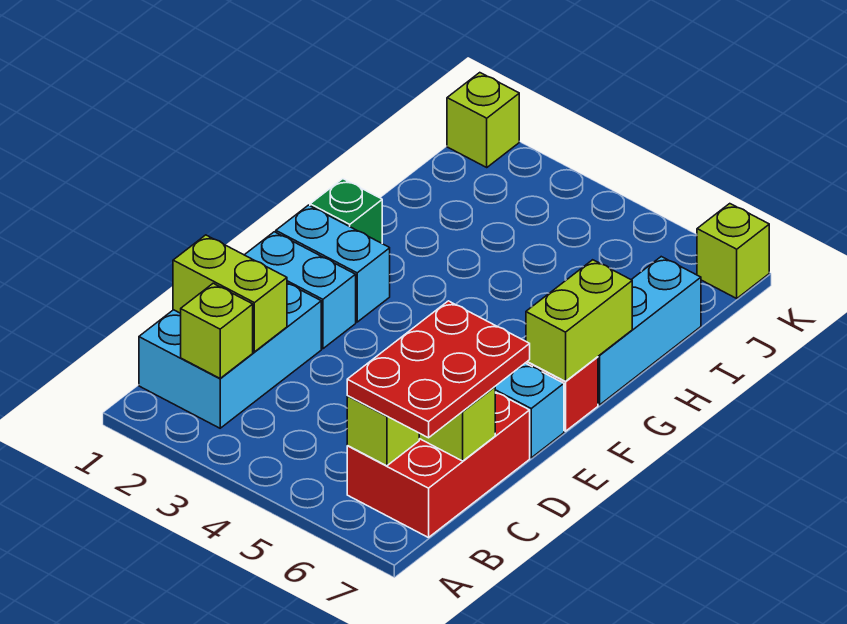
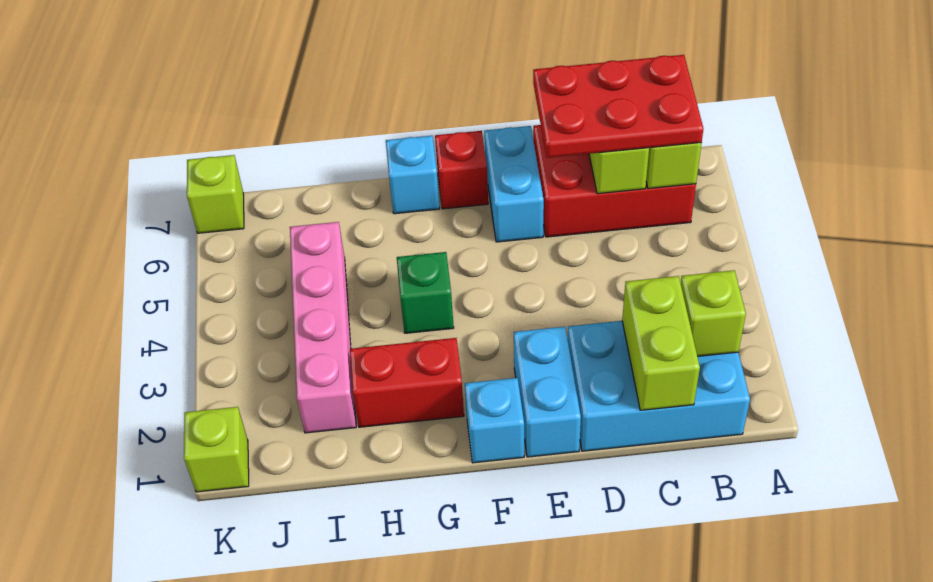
cyan 1x2 brick [276,205,390,322] -> cyan 1x1 brick [465,378,524,463]
lime 1x2 brick [526,260,632,381] -> none
green 1x1 brick [310,179,382,243] -> green 1x1 brick moved to [397,252,454,333]
none -> red 1x2 brick [350,338,464,427]
cyan 1x3 brick [598,257,701,405] -> cyan 1x1 brick [386,136,440,214]
none -> pink 1x4 brick [290,222,356,433]

